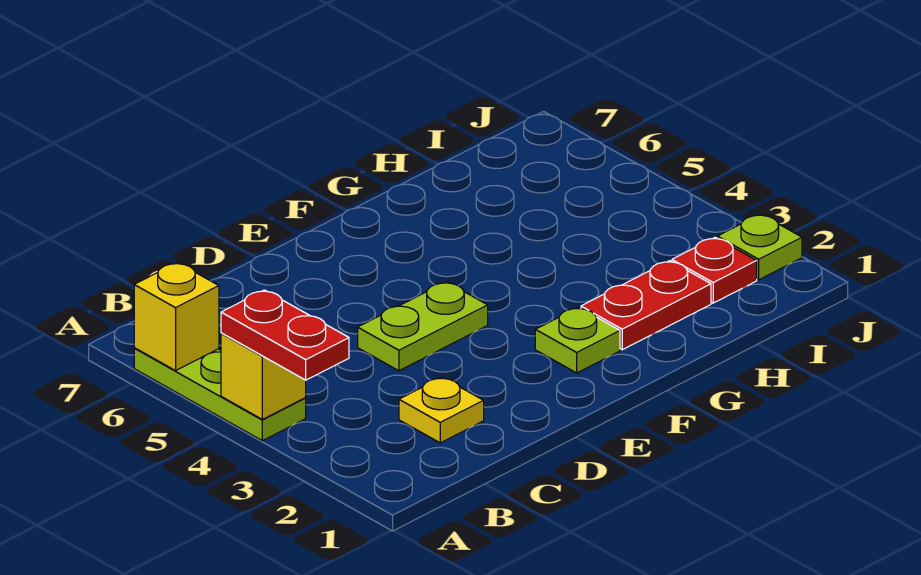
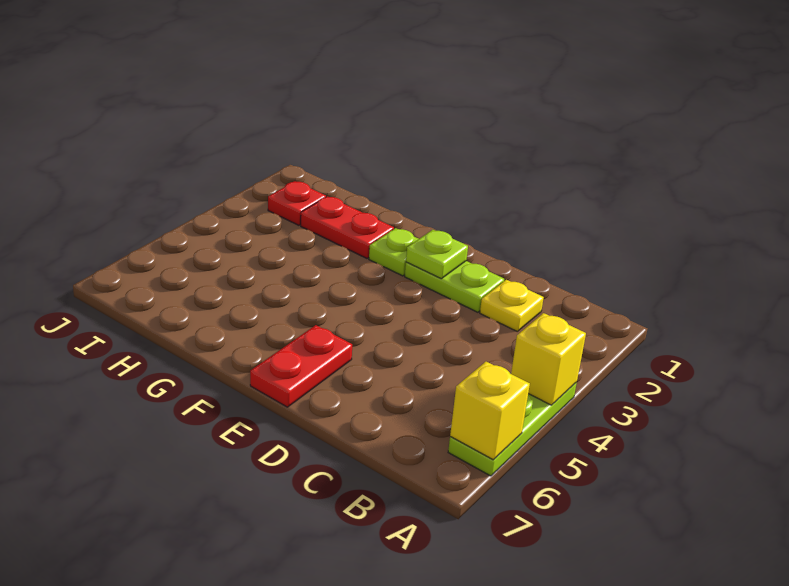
red 1x2 plate [221,290,349,380] -> red 1x2 plate moved to [250,325,352,407]
lime 1x2 plate [358,282,488,371] -> lime 1x2 plate moved to [405,261,504,312]
lime 1x1 plate [717,214,802,280] -> lime 1x1 plate moved to [406,230,468,279]

